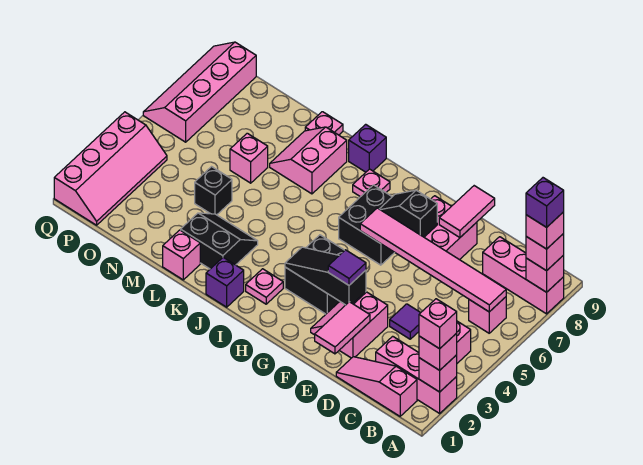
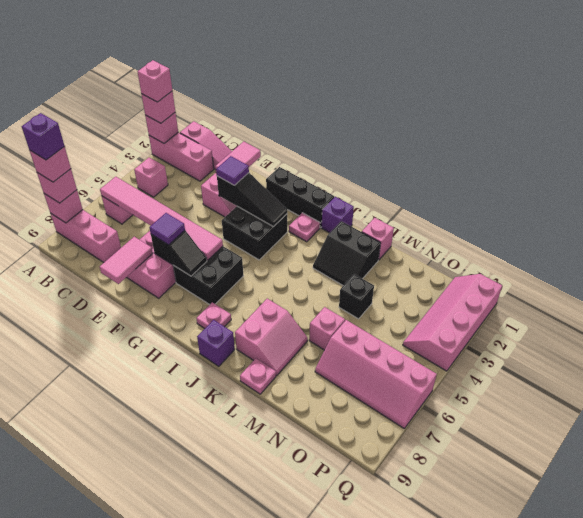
purple 1x1 tile [390,304,421,339] -> purple 1x1 tile moved to [149,213,185,245]
none -> black 1x3 brick [266,167,334,228]
pink 2x4 slope [143,42,256,142] -> pink 2x4 slope turned to [315,320,437,429]

